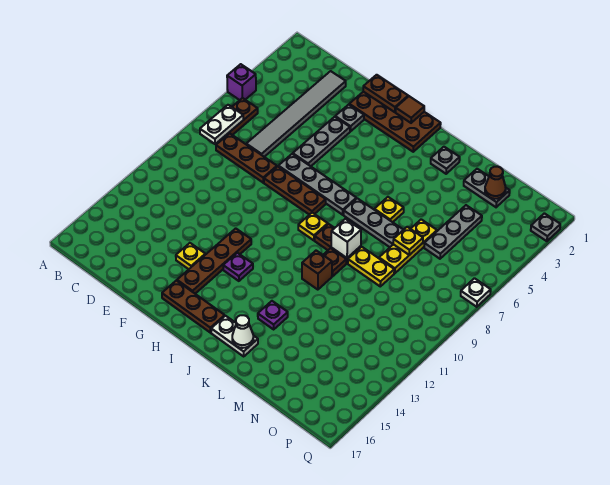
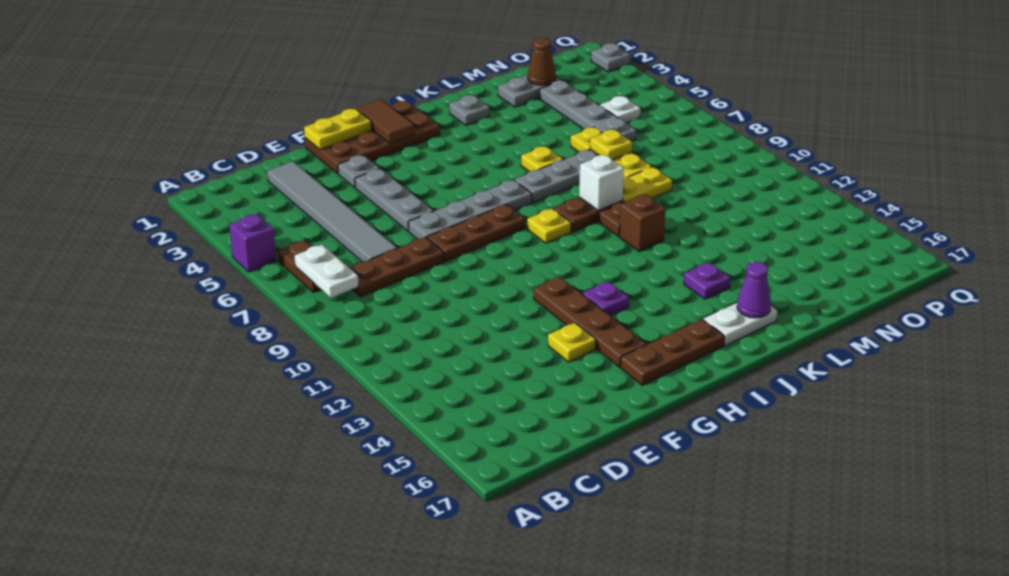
brown 1x2 plate [363,75,408,112] -> yellow 1x2 plate [304,109,372,150]
brown 1x1 tile [396,96,424,123] -> brown 1x2 tile [356,100,414,144]
white 1x1 cone [232,315,254,348] -> purple 1x1 cone [737,262,771,318]
grey 1x3 plate [424,205,482,259] -> grey 1x4 plate [540,81,636,141]
white 1x1 plate [461,278,491,307] -> white 1x1 plate moved to [600,96,640,123]

